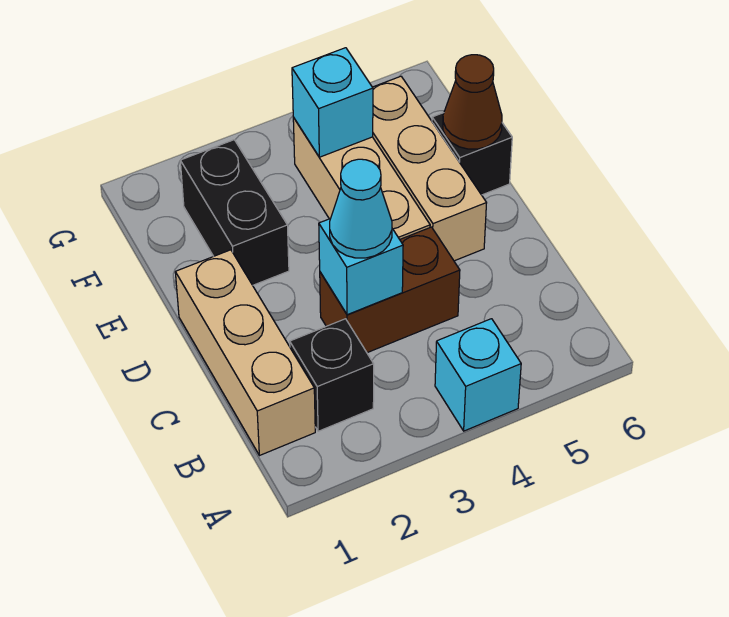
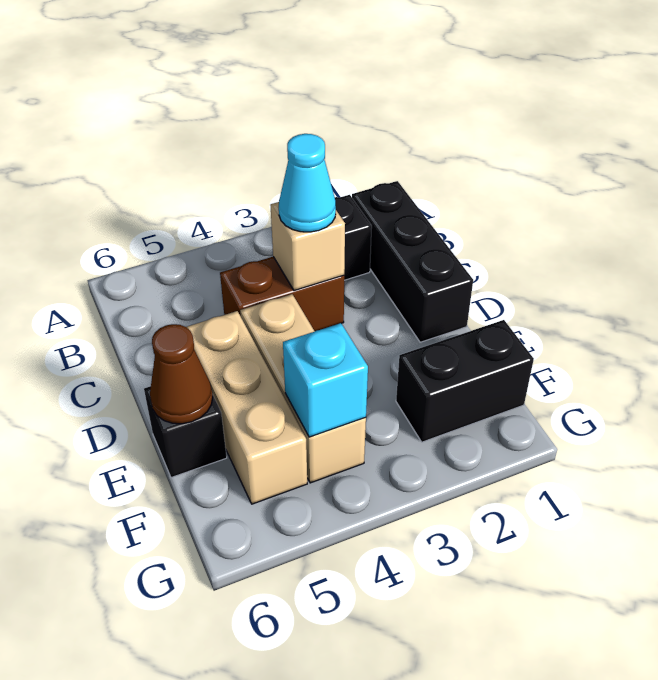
cyan 1x1 brick [435,319,521,431] -> none
tan 1x3 brick [175,250,315,456] -> black 1x3 brick [352,181,473,342]
cyan 1x1 brick [319,218,403,315] -> tan 1x1 brick [270,202,345,291]
black 1x2 brick [180,140,289,285] -> black 1x2 brick turned to [396,320,534,442]

